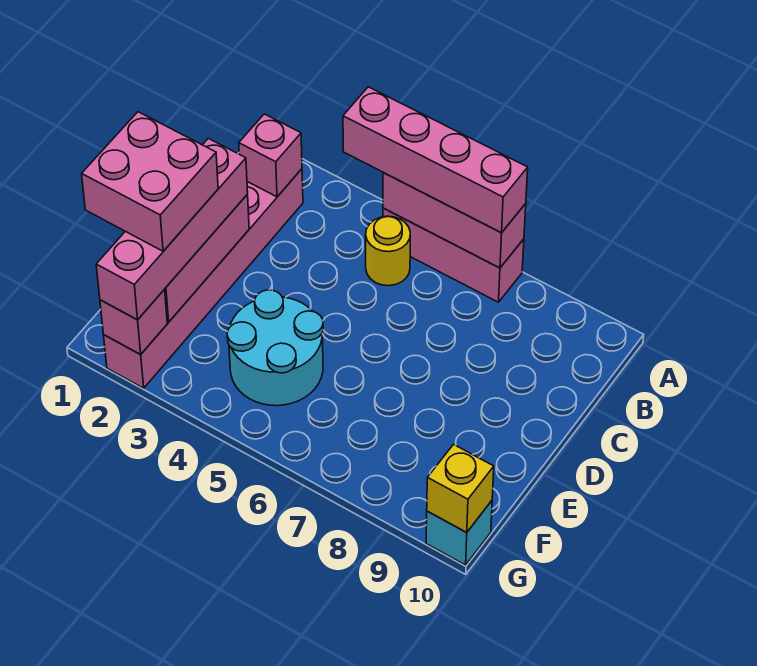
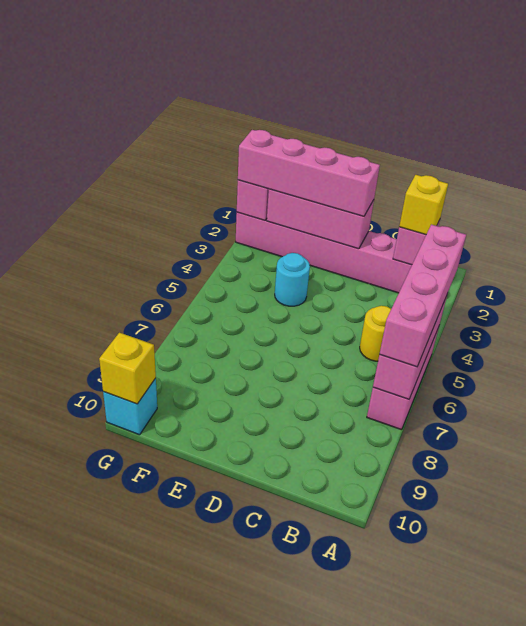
none -> yellow 1x1 brick [399,175,448,234]
pink 2x2 brick [82,112,218,251] -> none
cyan 2x2 round brick [227,290,323,406] -> cyan 1x1 round brick [275,253,310,306]

